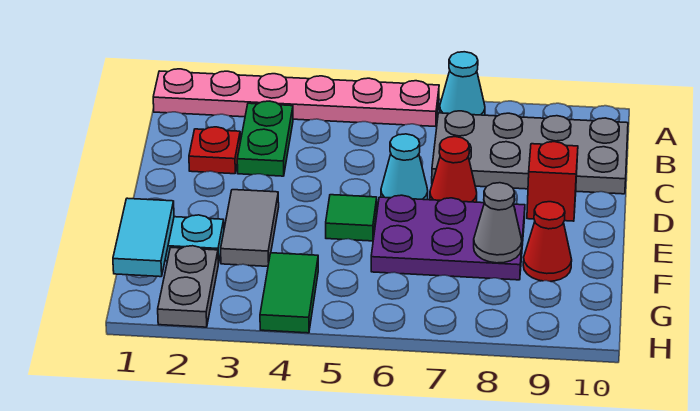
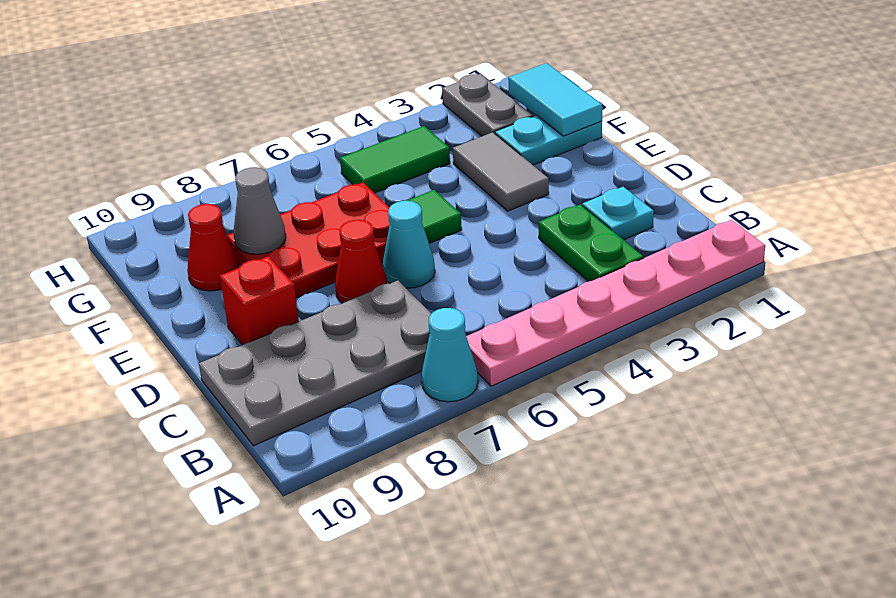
red 1x1 plate [189,127,240,174] -> cyan 1x1 plate [582,187,654,240]
purple 2x3 plate [371,195,525,280] -> red 2x3 plate [227,183,390,298]
green 1x2 tile [260,253,318,333] -> green 1x2 tile turned to [340,126,450,193]

